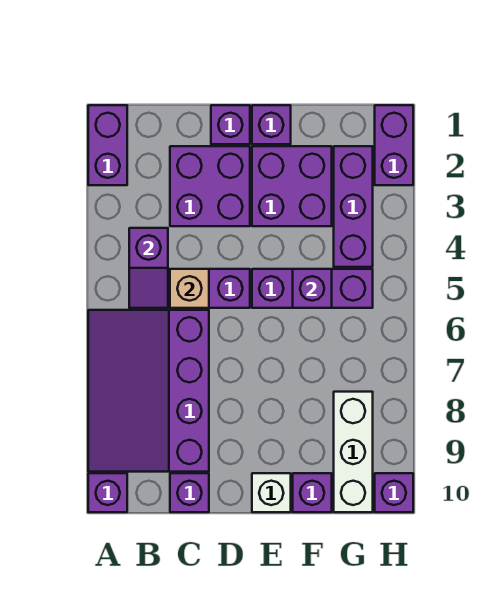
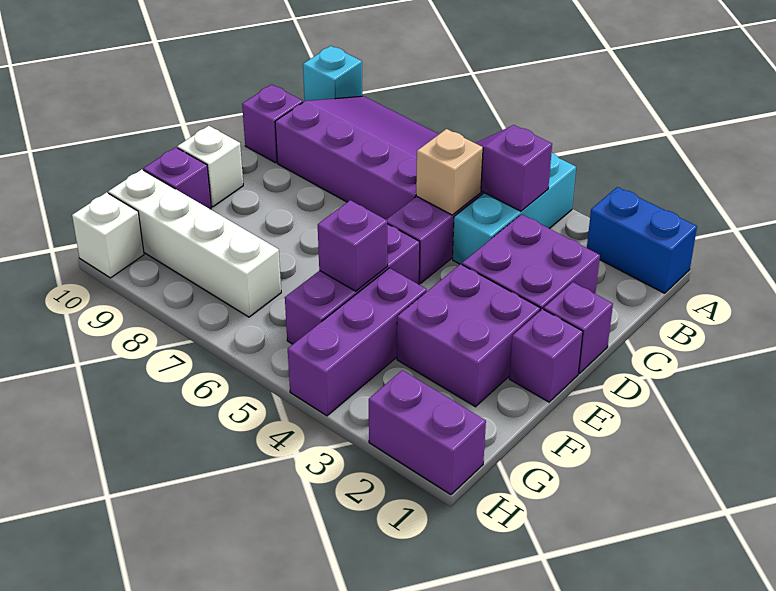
purple 1x2 brick [88,105,127,185] -> blue 1x2 brick [587,187,697,293]
none -> cyan 1x3 brick [453,153,576,264]
purple 1x1 brick [88,473,127,512] -> cyan 1x1 brick [303,46,362,101]
purple 1x3 brick [334,146,373,267] -> purple 1x3 brick turned to [288,268,427,416]
white 1x3 brick [334,392,373,512] -> white 1x4 brick [108,169,281,317]
purple 1x1 brick [375,473,413,512] -> white 1x1 brick [72,192,144,278]

